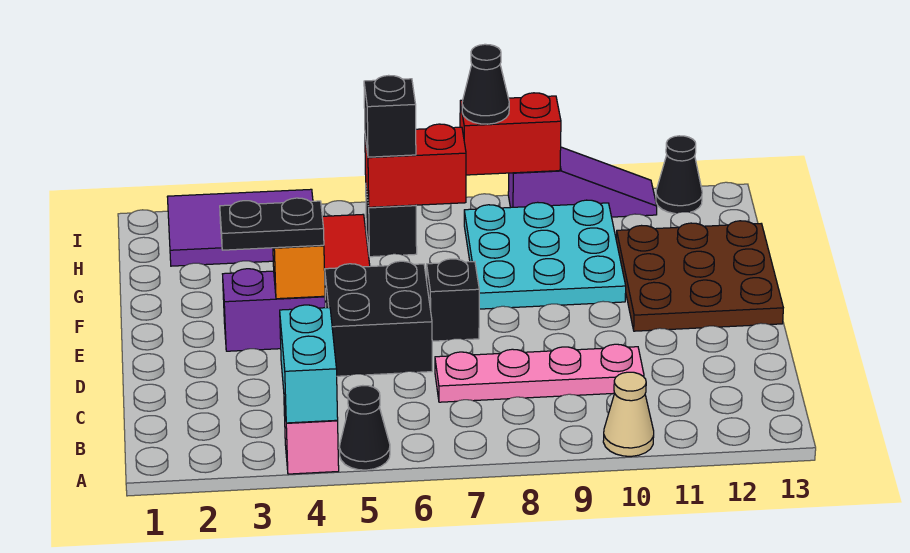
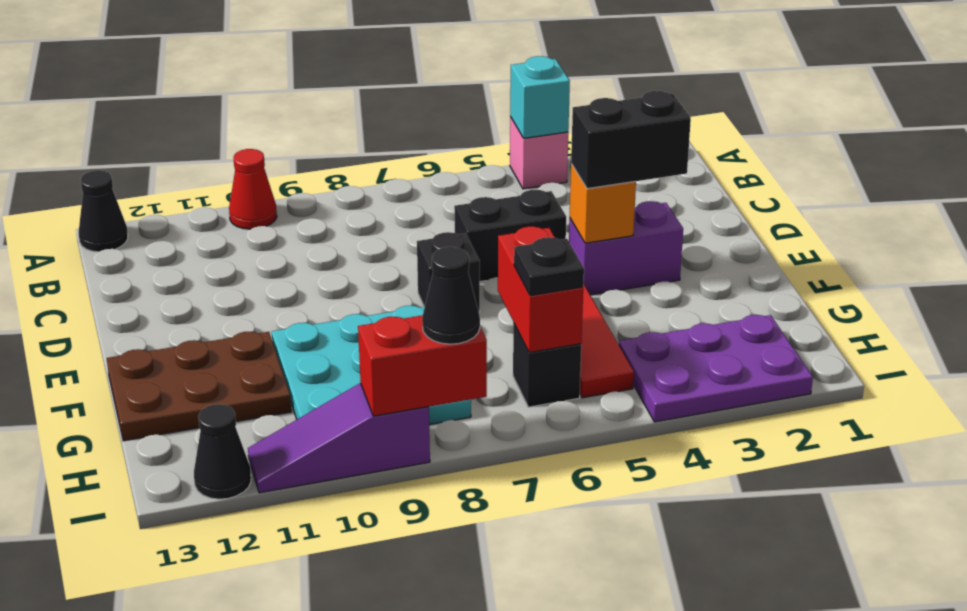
cyan 1x2 brick [280,305,338,423] -> cyan 1x1 brick [510,56,570,138]
black 1x1 cone [339,386,390,470] -> black 1x1 cone moved to [79,170,128,252]
tan 1x1 cone [603,372,654,456] -> red 1x1 cone [229,149,277,229]
pink 1x4 plate [435,344,644,402] -> none
black 2x2 brick [325,261,432,376] -> black 1x2 brick [454,190,566,282]
black 1x2 plate [220,198,324,250] -> black 1x2 brick [571,91,691,189]
brown 3x3 plate [616,221,783,331] -> brown 2x3 plate [107,332,291,441]
purple 2x3 tile [167,189,313,266] -> purple 2x3 plate [619,315,813,422]
red 1x2 brick [365,124,466,207] -> red 1x2 brick turned to [498,226,583,352]
black 1x1 brick [364,75,416,157] -> black 1x1 plate [514,237,584,296]

